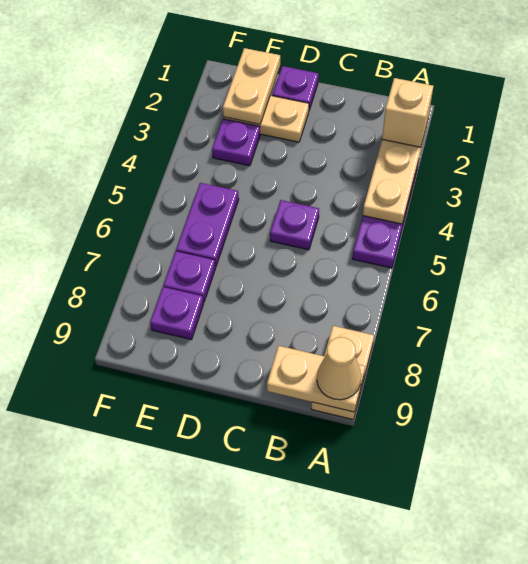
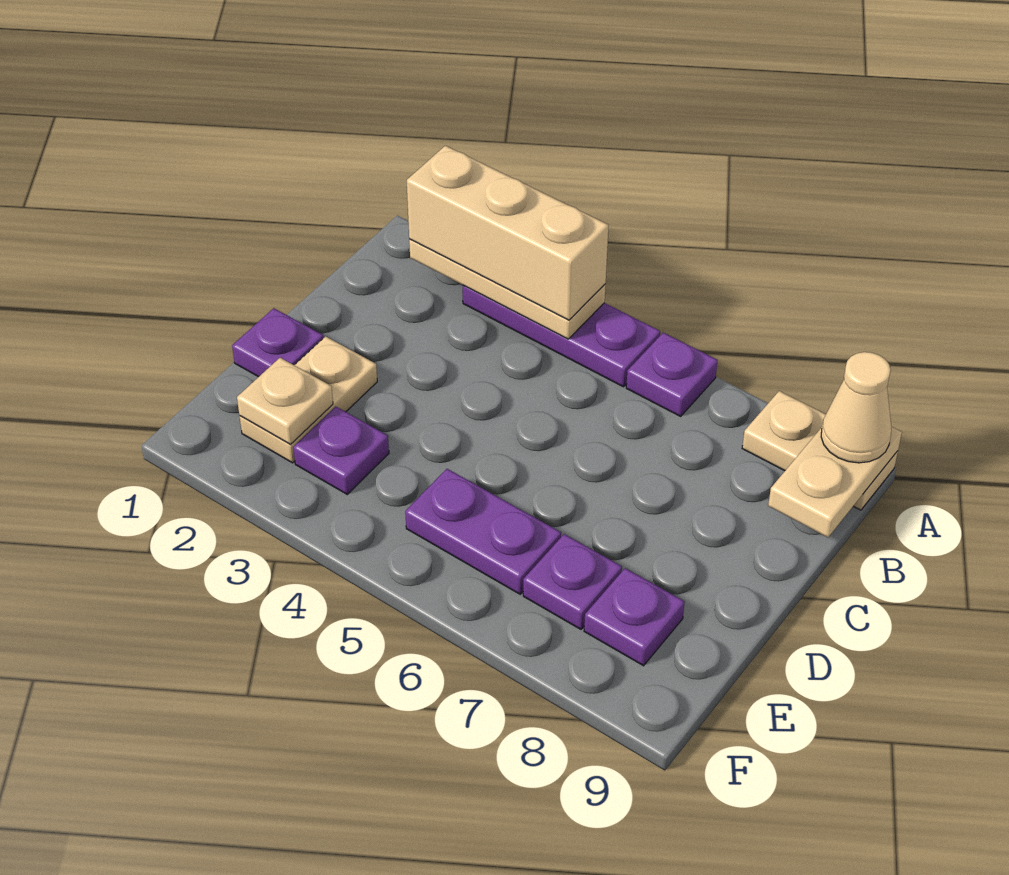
tan 1x1 brick [382,78,433,147] -> tan 1x3 brick [407,146,608,320]
purple 1x1 plate [270,200,319,250] -> purple 1x1 plate moved to [626,333,718,416]
tan 1x2 plate [223,48,280,124] -> tan 1x1 plate [237,358,333,444]

